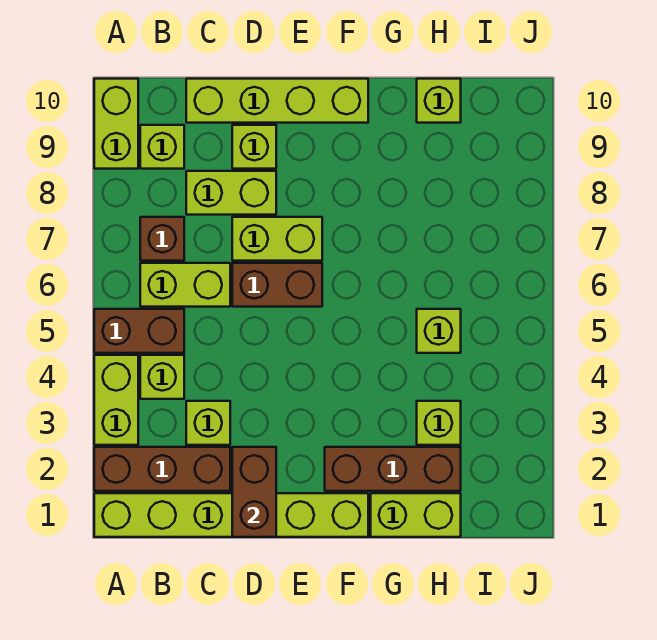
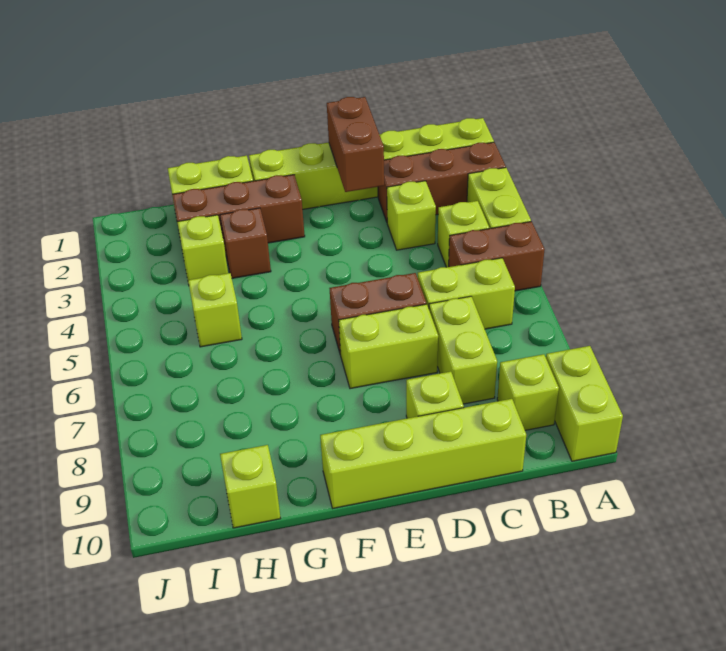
brown 1x1 brick [140,217,184,261] -> brown 1x1 brick moved to [220,208,271,278]
lime 1x2 brick [186,171,276,215] -> lime 1x2 brick turned to [429,296,497,404]

